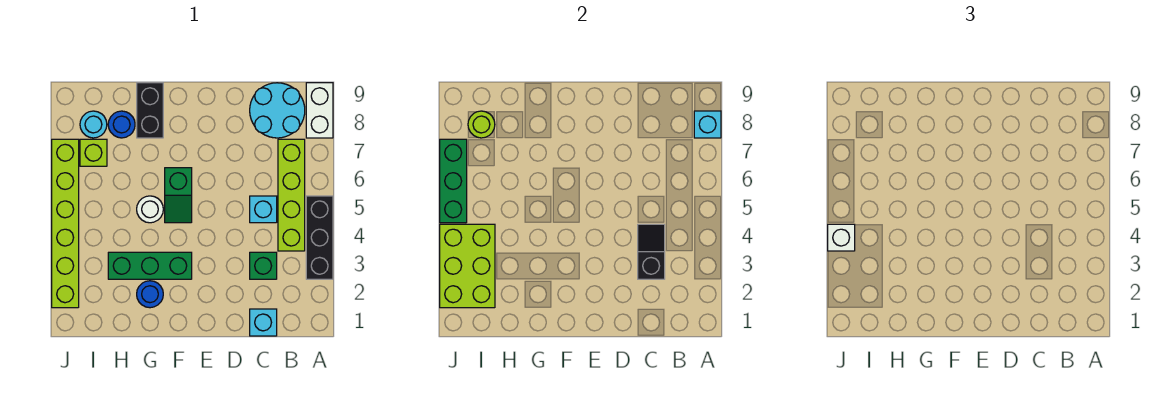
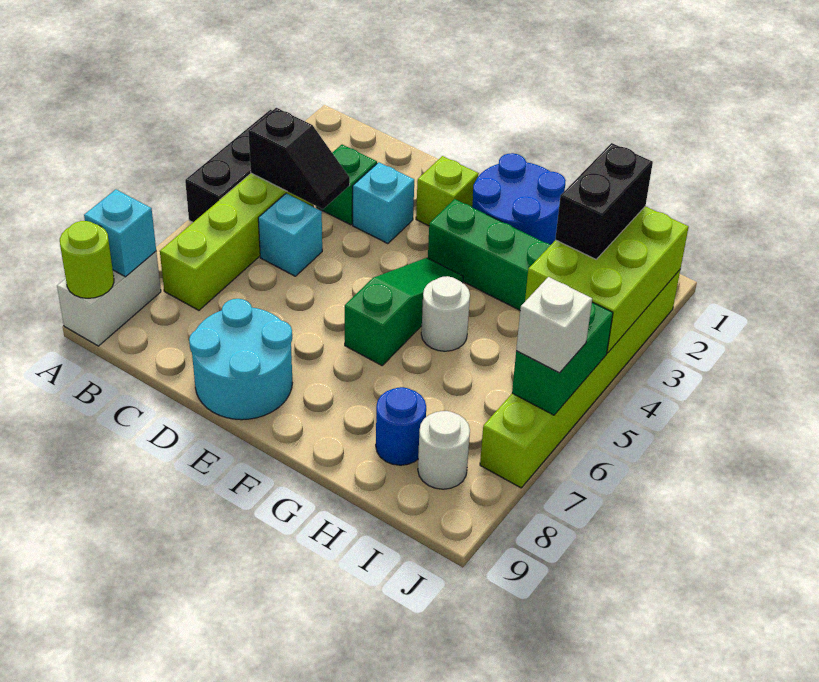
cyan 2x2 round brick [250,83,305,138] -> cyan 2x2 round brick moved to [189,299,292,420]
cyan 1x1 brick [250,309,277,336] -> cyan 1x1 brick moved to [353,162,414,244]
black 1x2 slope [638,224,665,279] -> black 1x2 slope turned to [248,108,350,209]
green 1x2 slope [165,168,192,223] -> green 1x3 slope [345,258,463,365]
blue 1x1 round brick [137,281,163,308] -> blue 2x2 round brick [472,153,566,245]
black 1x2 brick [137,83,163,138] -> black 1x2 brick moved to [555,143,653,259]
lime 1x1 brick [80,139,107,166] -> lime 1x1 brick moved to [416,156,479,226]
cyan 1x1 round brick [80,111,107,138] -> white 1x1 round brick [418,411,470,489]
lime 1x1 round brick [468,111,495,138] -> lime 1x1 round brick moved to [60,221,114,298]
white 1x1 brick [828,224,855,251] -> white 1x1 brick moved to [516,277,592,373]
green 1x3 brick [440,139,467,223] -> green 1x2 brick [512,302,613,415]

